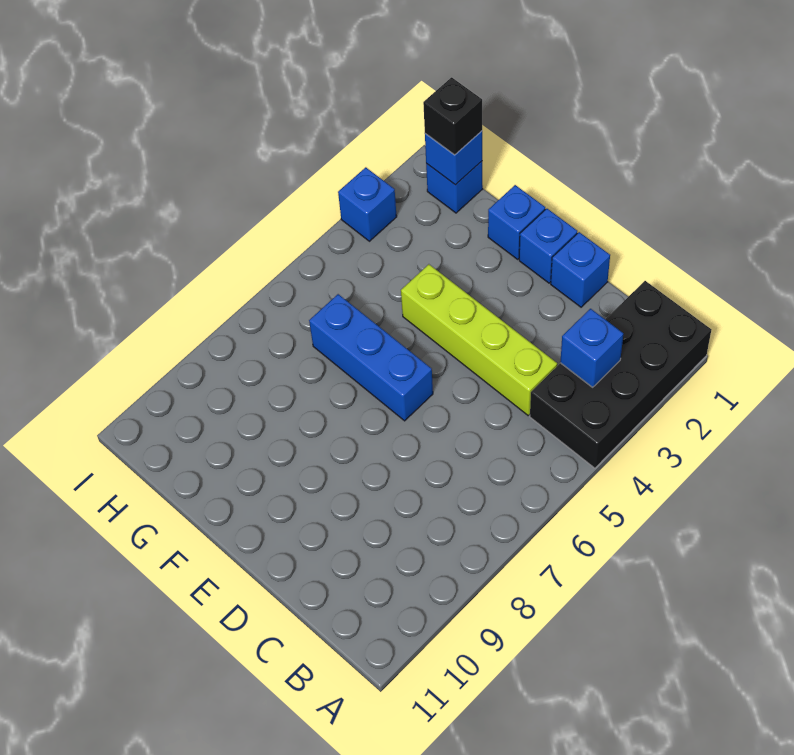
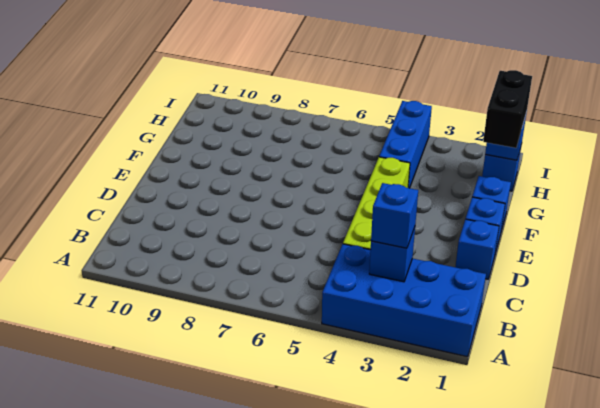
black 2x4 brick [530,281,712,468] -> blue 2x4 brick [322,244,486,357]
blue 1x3 brick [309,294,433,421] -> blue 1x3 brick moved to [379,101,432,188]
black 1x1 brick [423,77,482,155] -> black 1x2 brick [483,70,532,148]
blue 1x1 brick [338,167,397,241] -> blue 1x1 brick moved to [371,183,418,248]

